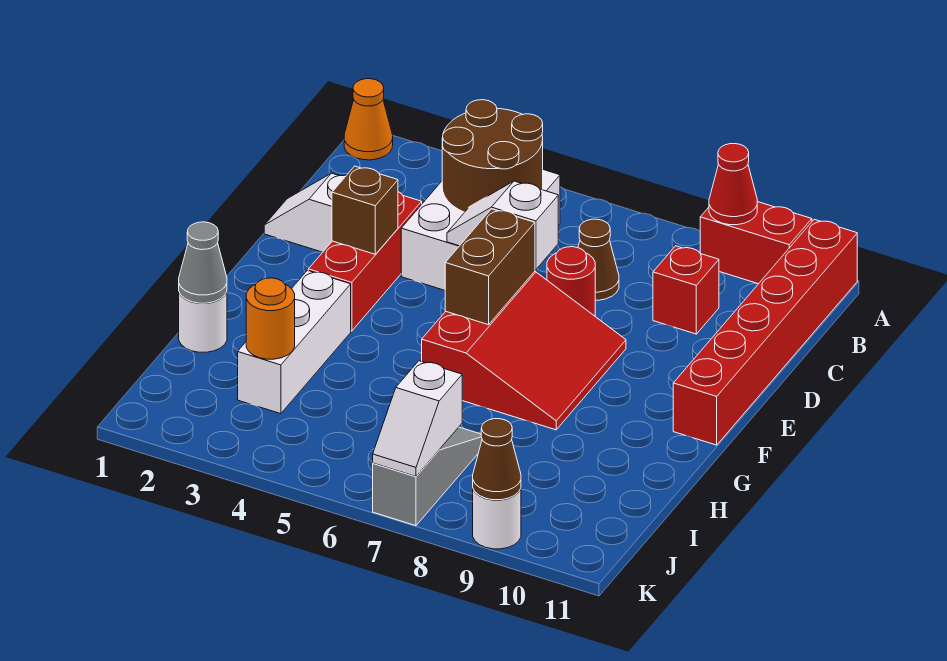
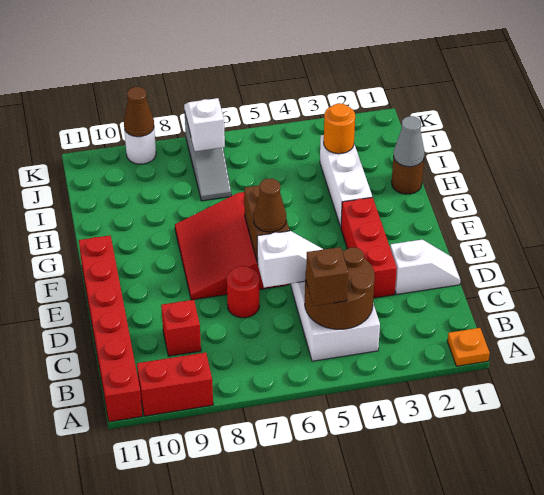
orange 1x1 cone [344,79,393,160] -> orange 1x1 plate [447,328,490,366]
red 1x1 cone [709,144,757,225] -> none
brown 1x1 cone [578,219,619,300] -> brown 1x1 cone moved to [254,179,286,232]
brown 1x1 brick [332,166,398,254] -> brown 1x1 brick moved to [306,247,348,306]
white 1x1 round brick [179,292,227,352] -> brown 1x1 round brick [392,156,424,194]

